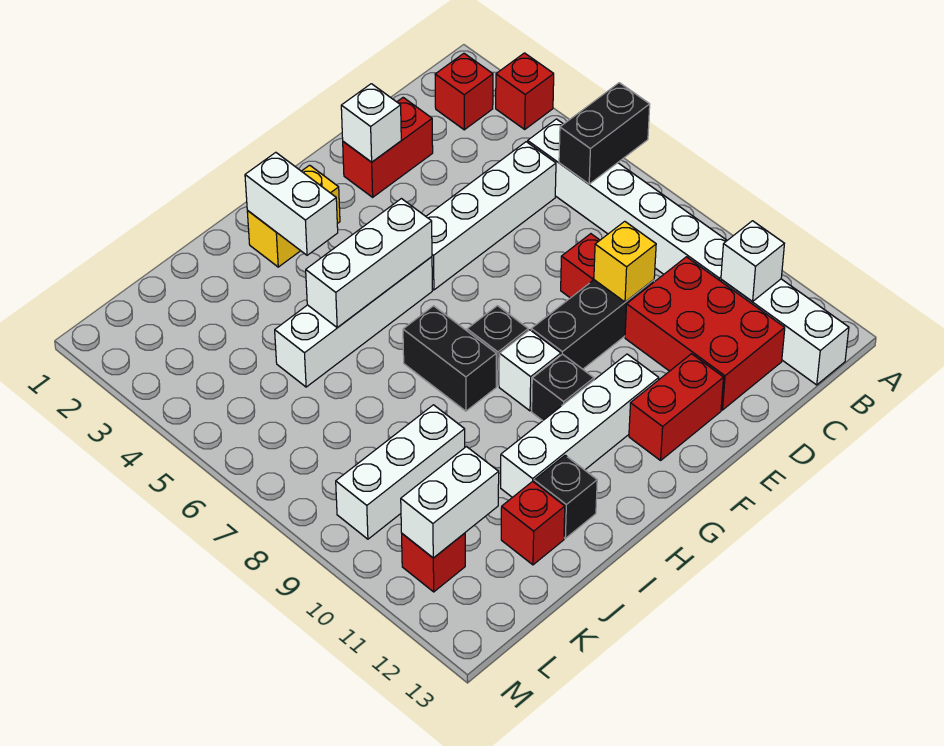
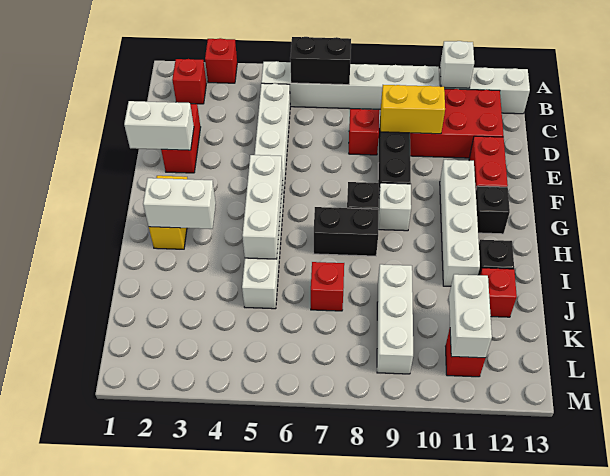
black 1x2 brick [559,83,650,184] -> black 1x2 brick turned to [290,37,351,85]
yellow 1x1 brick [594,221,656,302] -> yellow 1x2 brick [381,85,445,134]
white 1x1 brick [341,84,401,162] -> white 1x2 brick [124,101,194,150]
black 1x1 brick [532,354,594,421] -> black 1x1 brick moved to [476,186,510,234]
none -> red 1x1 brick [311,262,344,311]

